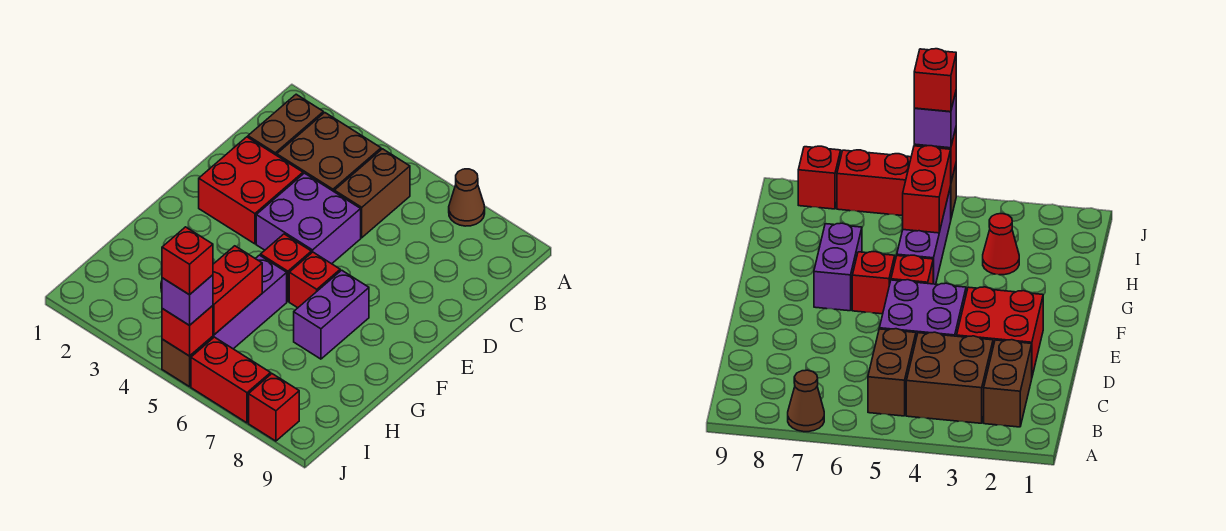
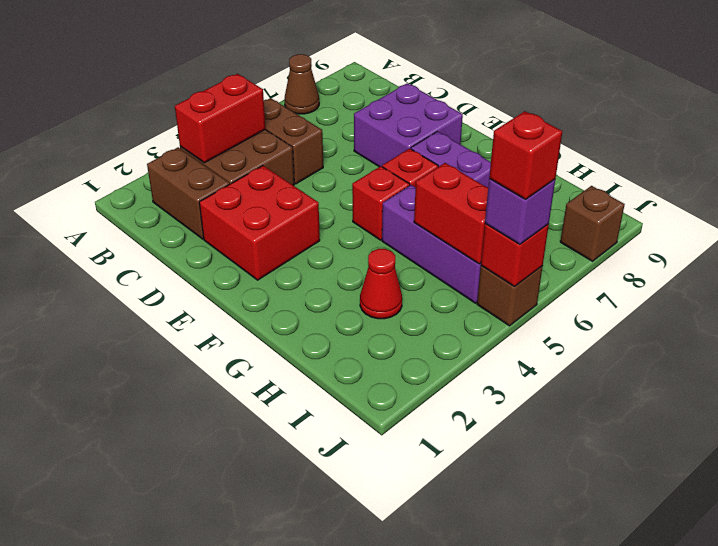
purple 2x2 brick [256,173,361,264] -> purple 2x2 brick moved to [354,83,463,167]
red 1x2 brick [191,337,271,423] -> red 1x2 brick moved to [175,74,266,163]
red 1x1 brick [249,374,299,441] -> brown 1x1 brick [560,186,625,261]

